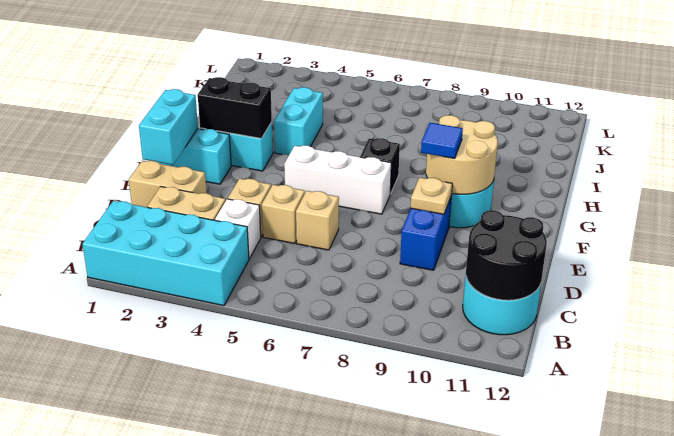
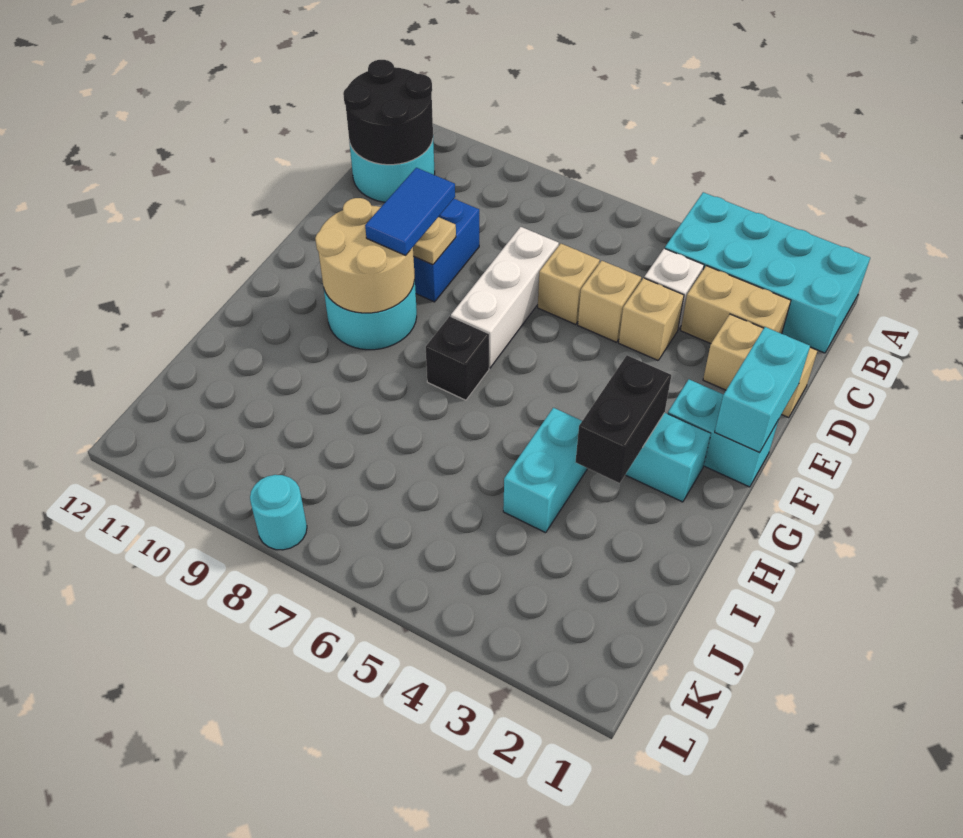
white 1x3 brick [284,146,391,214] -> white 1x3 brick turned to [451,227,559,368]
blue 1x1 tile [421,123,463,158] -> blue 1x2 tile [365,168,455,255]
black 1x2 brick [198,77,272,139] -> black 1x2 brick turned to [576,355,671,483]
none -> cyan 1x1 round brick [250,475,307,550]

